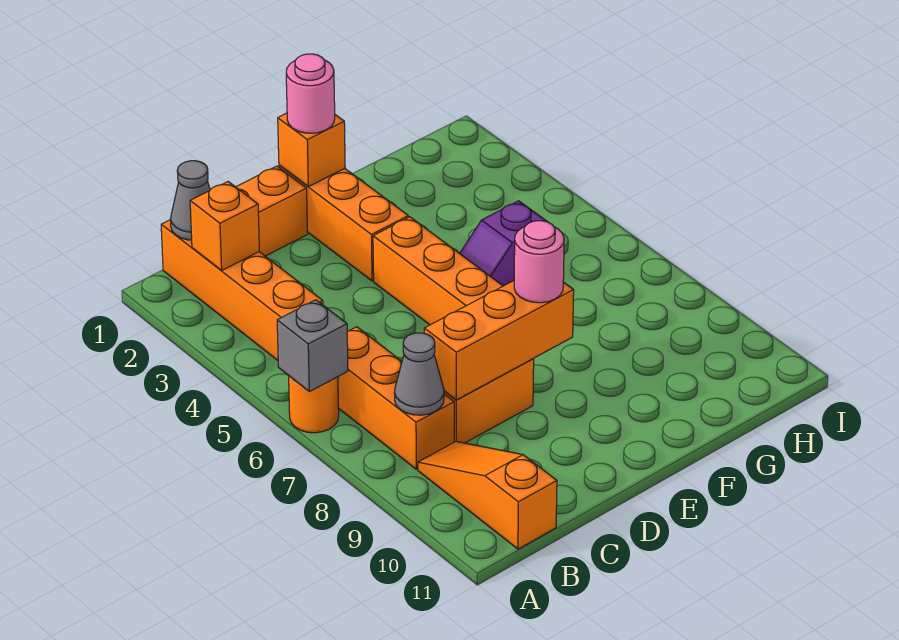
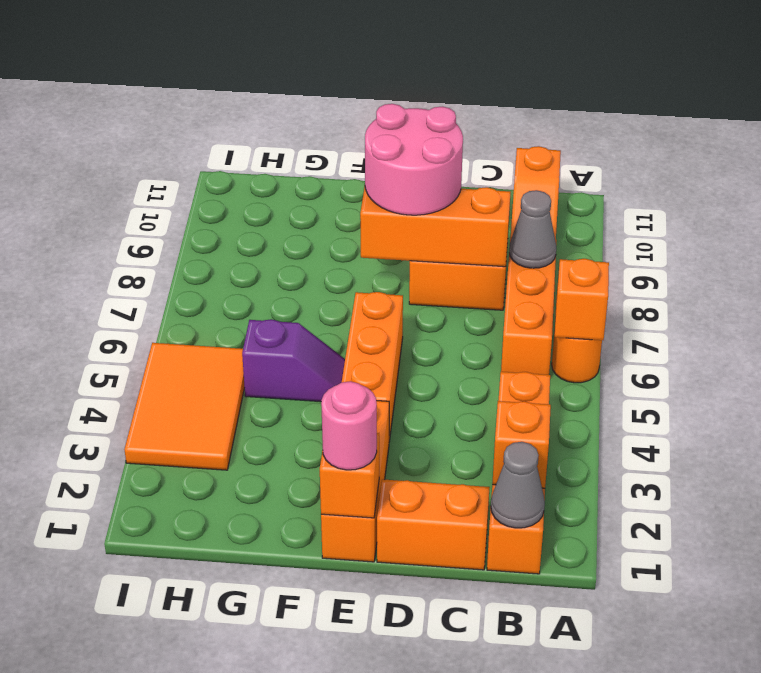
grey 1x1 brick [277,300,348,392] -> orange 1x1 brick [555,259,609,340]
pink 1x1 round brick [514,221,564,303] -> pink 2x2 round brick [365,104,463,215]
none -> orange 2x3 tile [125,343,245,470]

